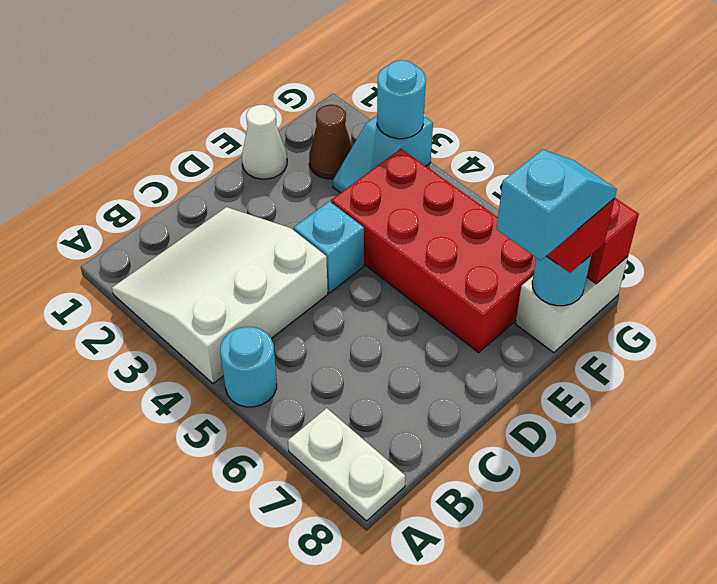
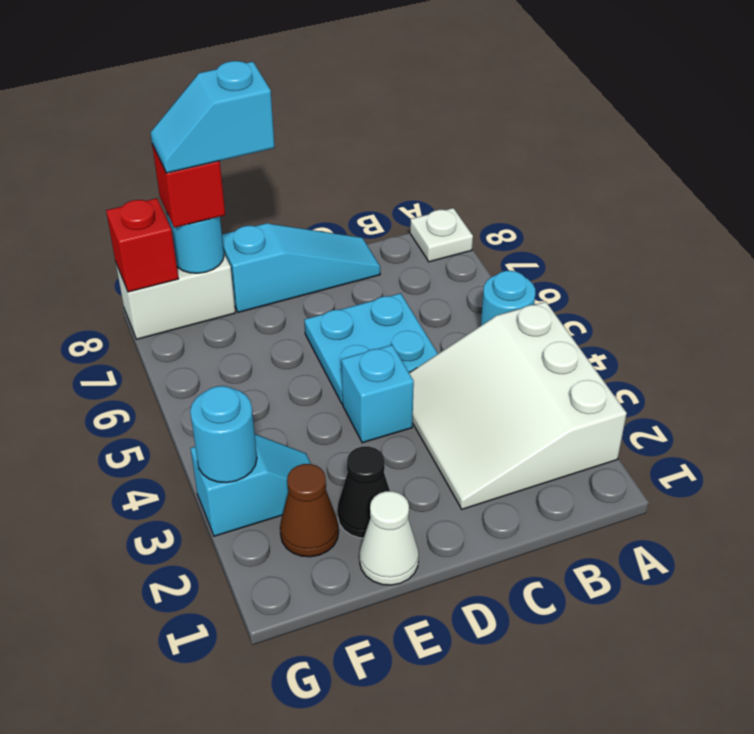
white 3x3 slope [112,207,328,384] -> white 3x3 slope turned to [409,302,627,509]
white 1x2 plate [288,408,405,521] -> white 1x1 plate [410,208,473,262]
none -> cyan 2x2 plate [304,293,438,404]
none -> cyan 1x3 slope [222,223,380,312]
none -> black 1x1 cone [337,446,390,538]
red 2x4 brick [331,149,536,353] -> none

